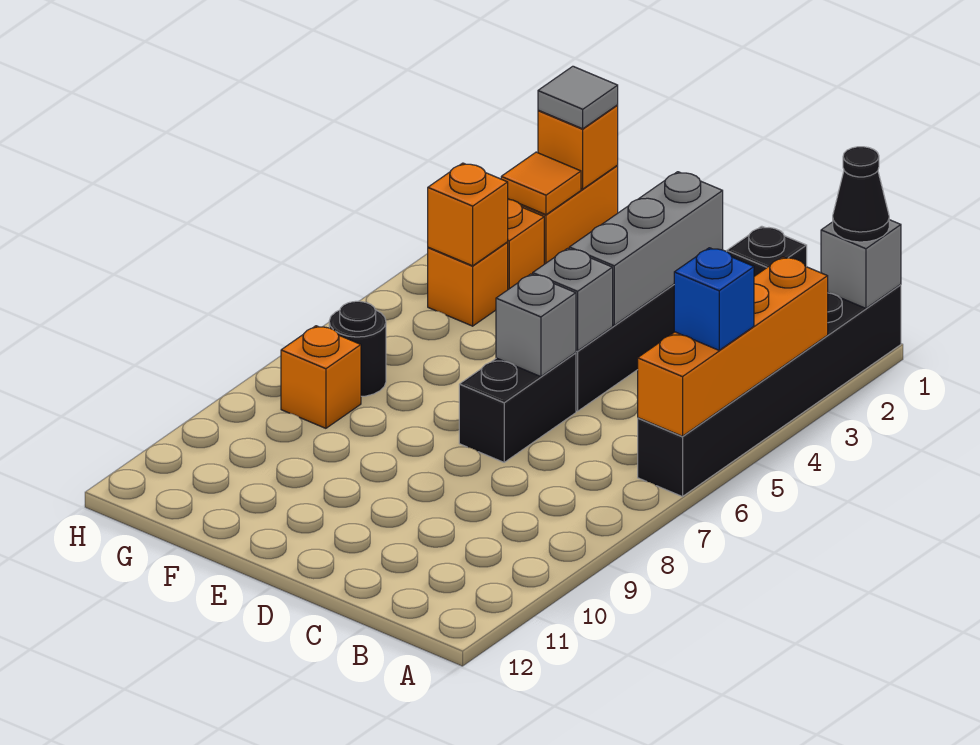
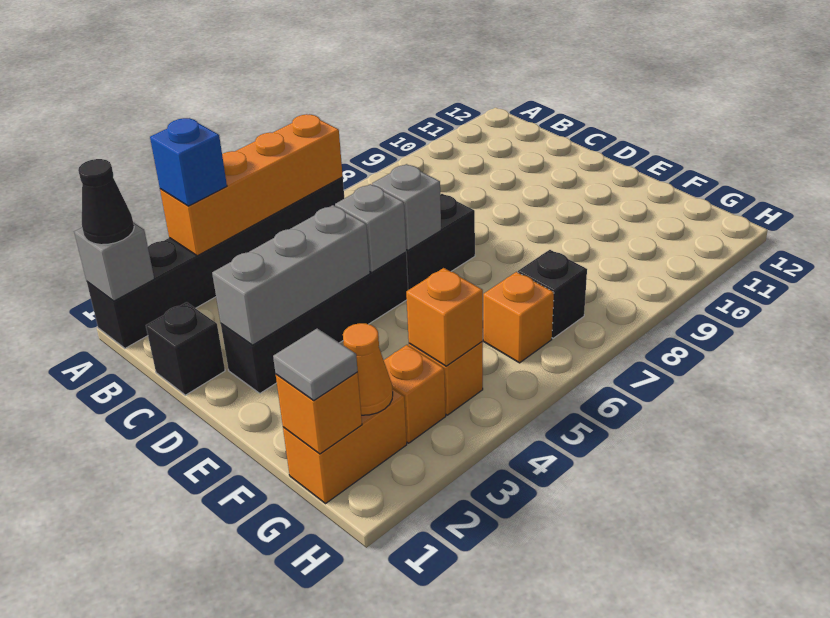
blue 1x1 brick [674,248,754,350] -> blue 1x1 brick moved to [150,118,227,206]
orange 1x1 tile [501,152,581,215] -> orange 1x1 cone [343,323,393,415]
black 1x1 round brick [329,301,386,396] -> black 1x1 brick [518,250,587,338]
orange 1x1 brick [281,326,361,428] -> orange 1x1 brick moved to [483,272,554,363]

